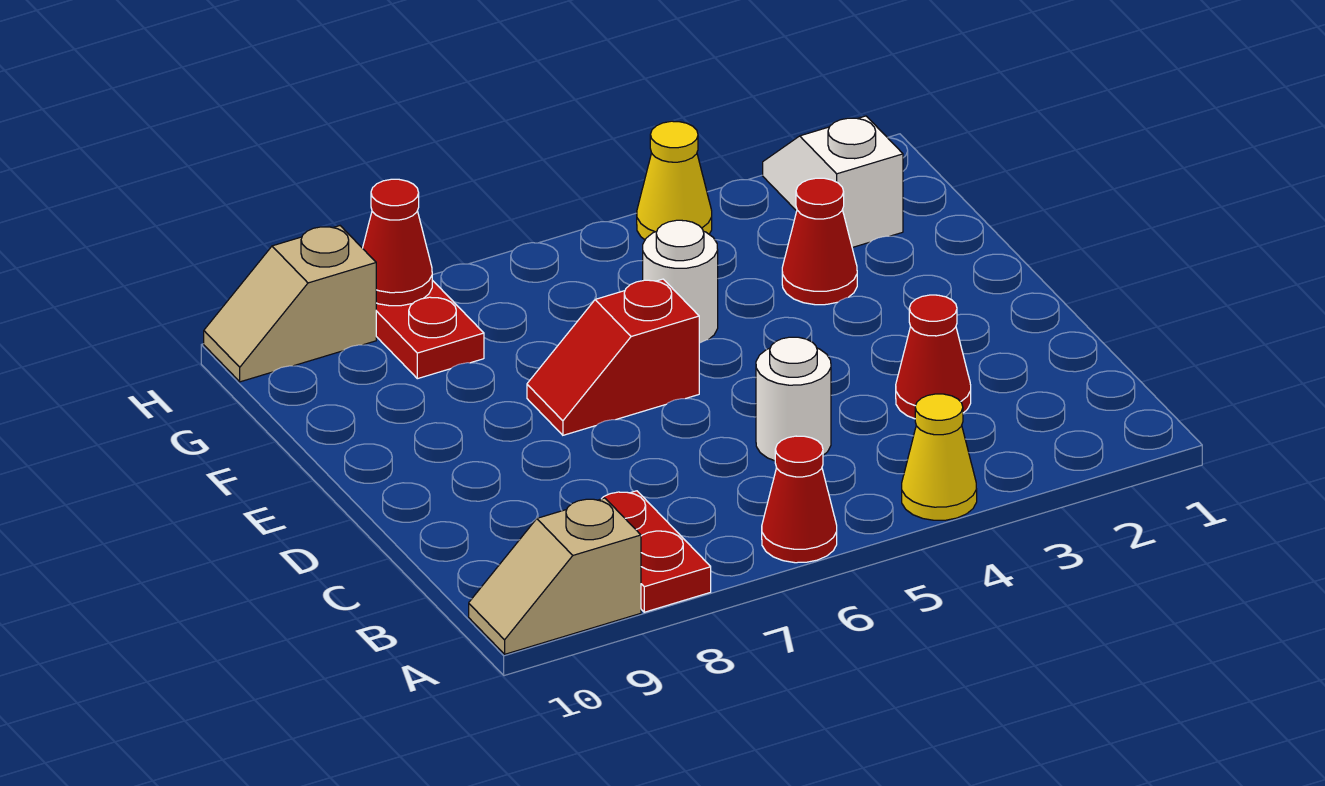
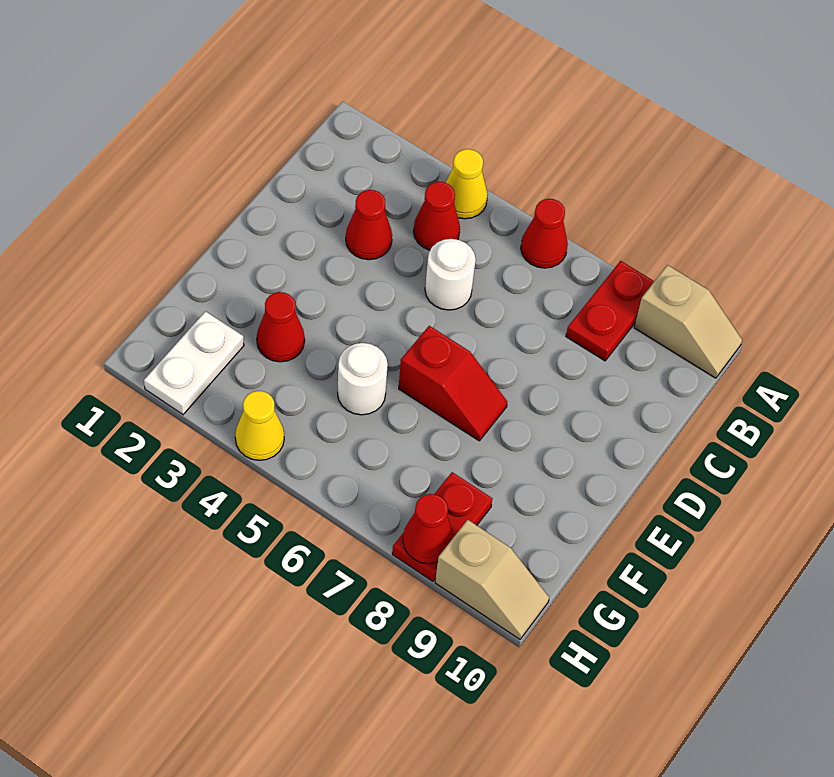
none -> red 1x1 cone [413,182,460,250]
white 1x2 slope [763,116,903,248] -> white 1x2 plate [144,312,244,414]

